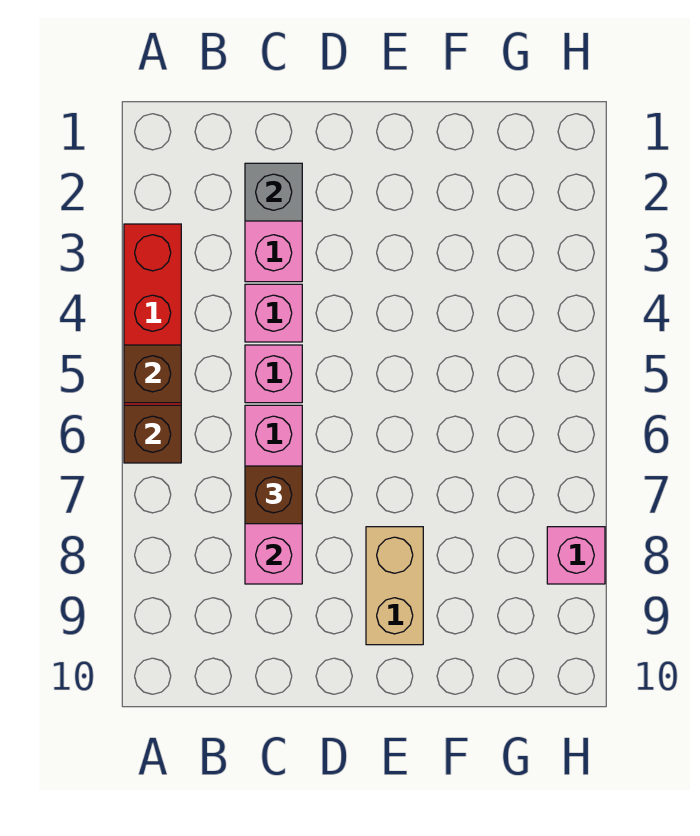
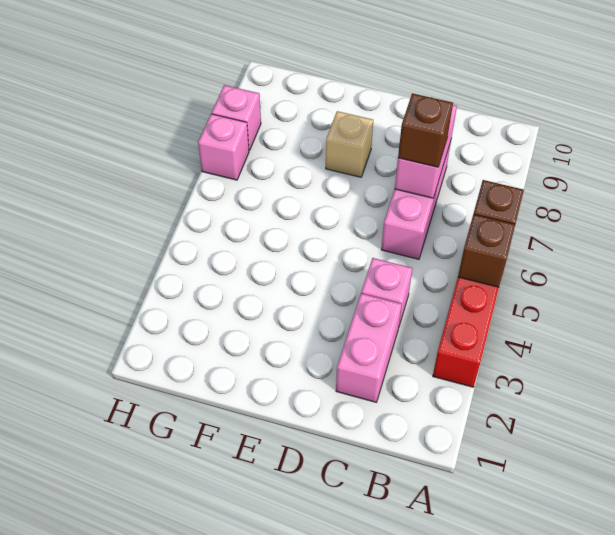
grey 1x1 brick [245,163,302,221] -> none
pink 1x1 brick [245,345,302,403] -> pink 1x1 brick moved to [198,114,249,180]
tan 1x2 brick [366,527,423,645] -> tan 1x1 brick [326,111,373,177]

